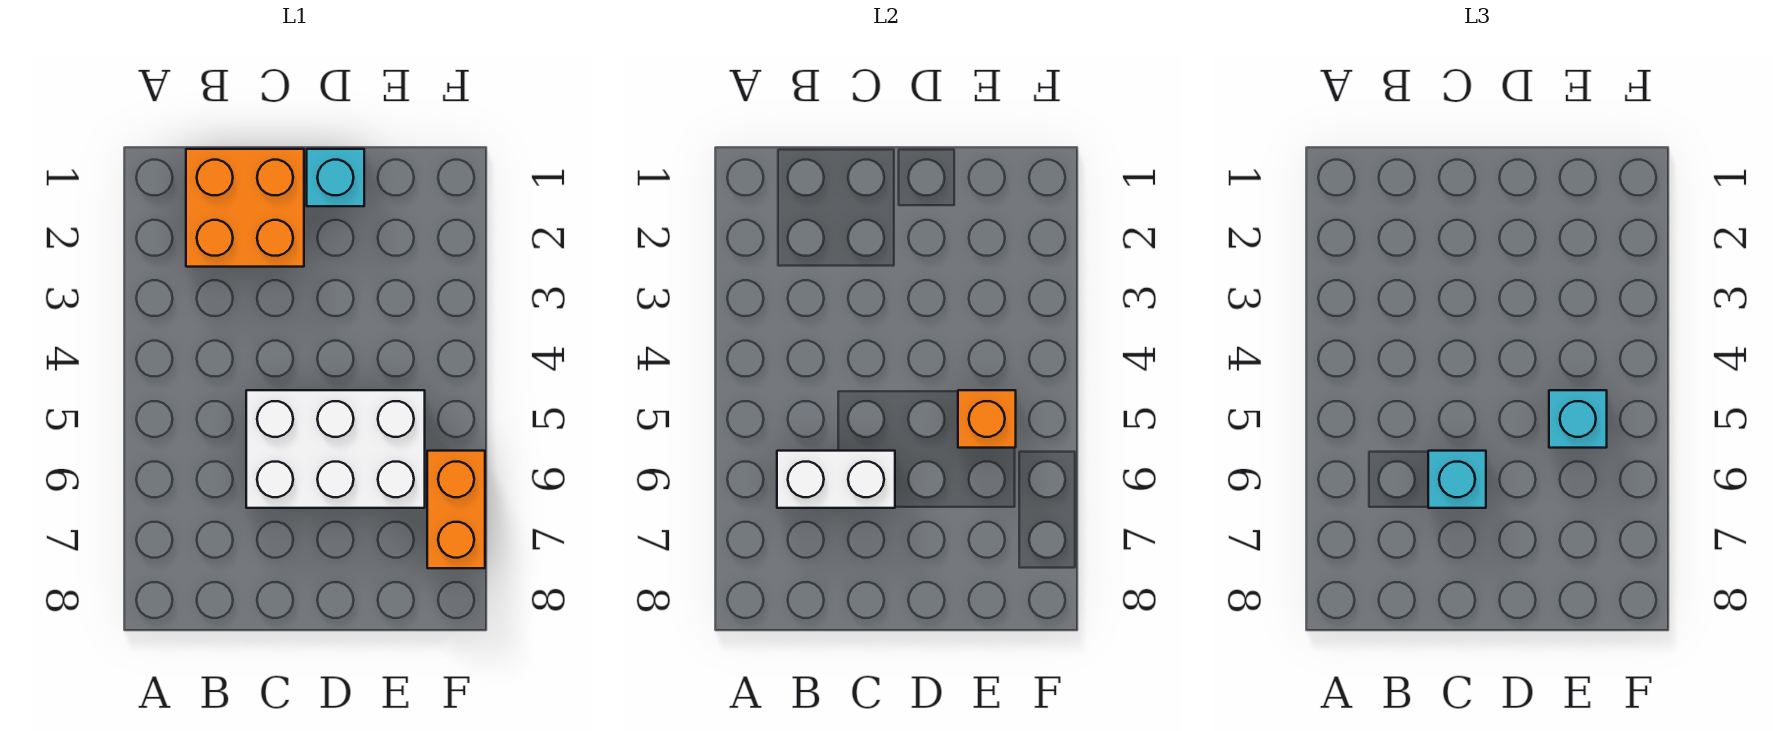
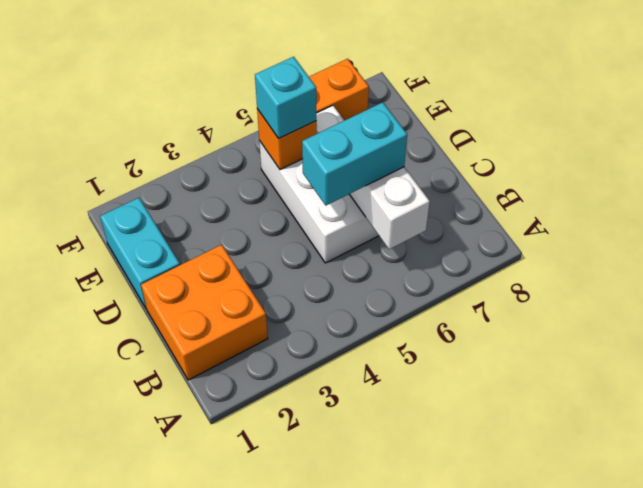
cyan 1x1 brick [1428,451,1486,508] -> cyan 1x2 brick [302,102,407,205]
cyan 1x1 brick [307,149,364,206] -> cyan 1x2 brick [100,198,180,309]

